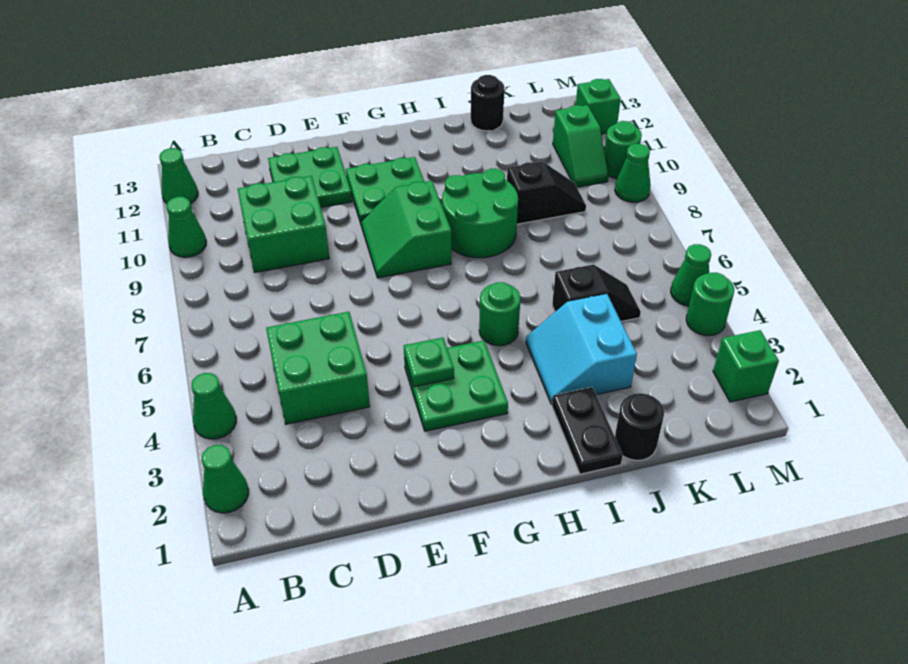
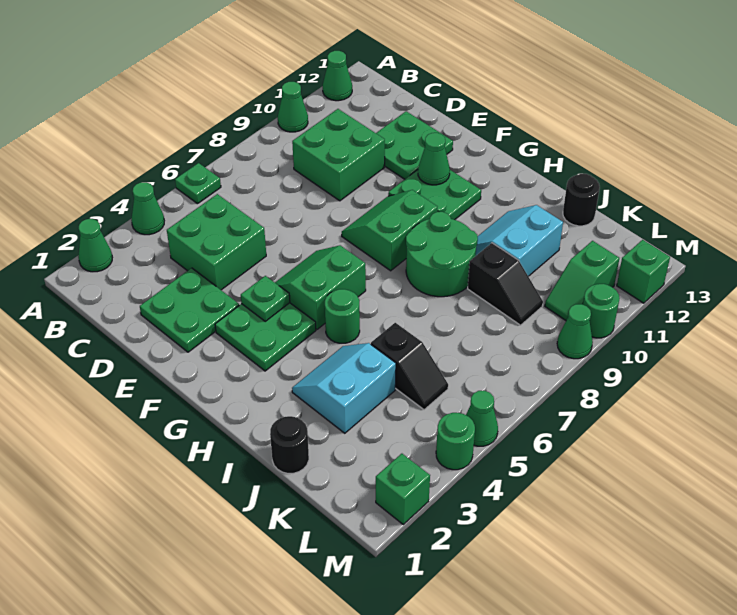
none -> green 1x1 plate [175,163,221,204]
none -> green 2x2 plate [140,268,239,352]
none -> green 2x2 slope [275,245,366,329]
none -> green 1x1 cone [418,133,450,185]
black 1x2 plate [552,387,623,474] -> none
none -> cyan 2x2 slope [476,205,563,276]

